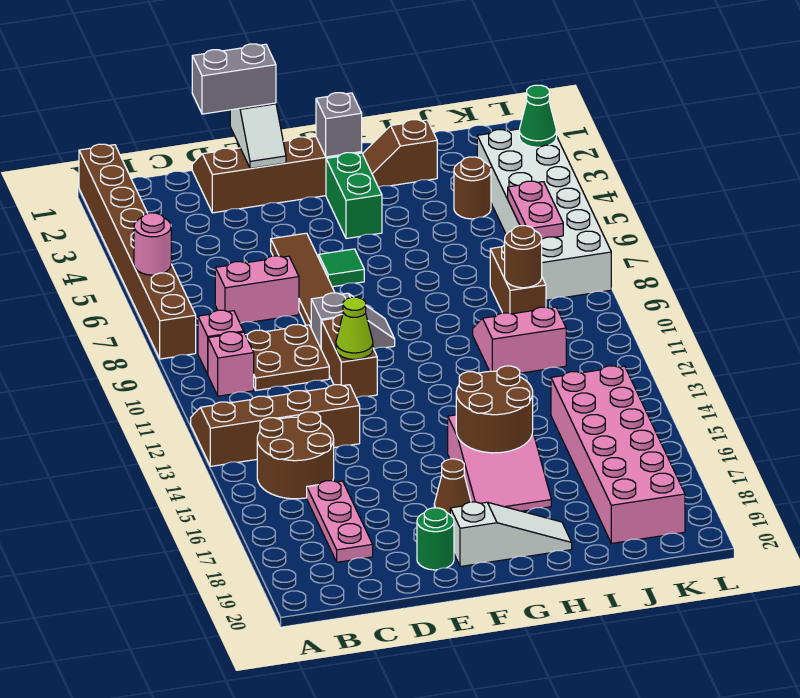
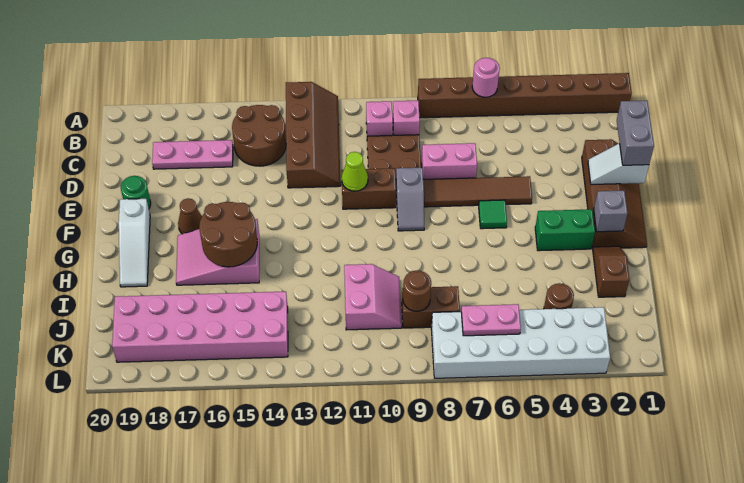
pink 1x2 brick [215,256,299,323] -> pink 1x2 brick turned to [422,143,477,179]
green 1x1 cone [519,85,557,147] -> none

